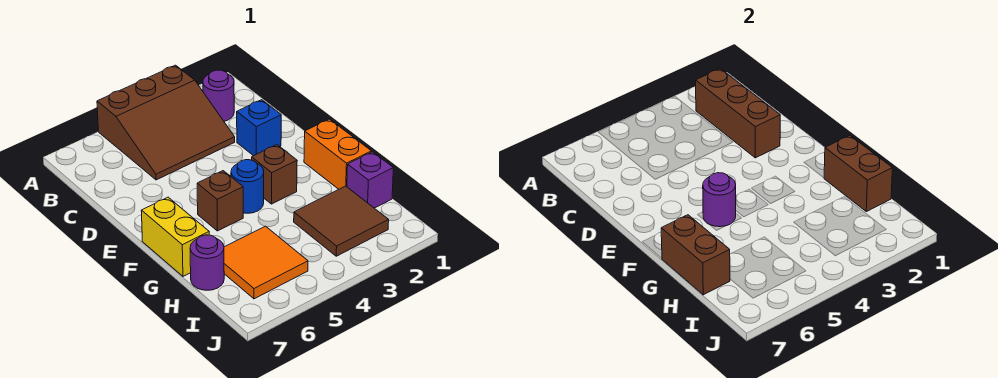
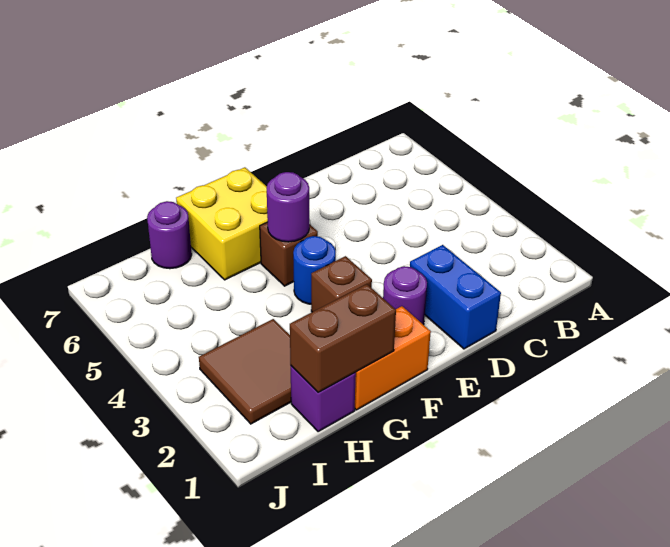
brown 3x3 slope [97,65,235,180] -> none
purple 1x1 round brick [203,70,234,121] -> purple 1x1 round brick moved to [383,266,427,325]
brown 1x3 brick [695,69,780,158] -> none
blue 1x1 brick [237,100,281,156] -> blue 1x2 brick [410,245,501,349]
yellow 1x2 brick [141,197,209,276] -> yellow 2x2 brick [176,167,268,280]
brown 1x2 brick [661,215,730,295] -> none
orange 2x2 tile [224,226,308,299] -> none

